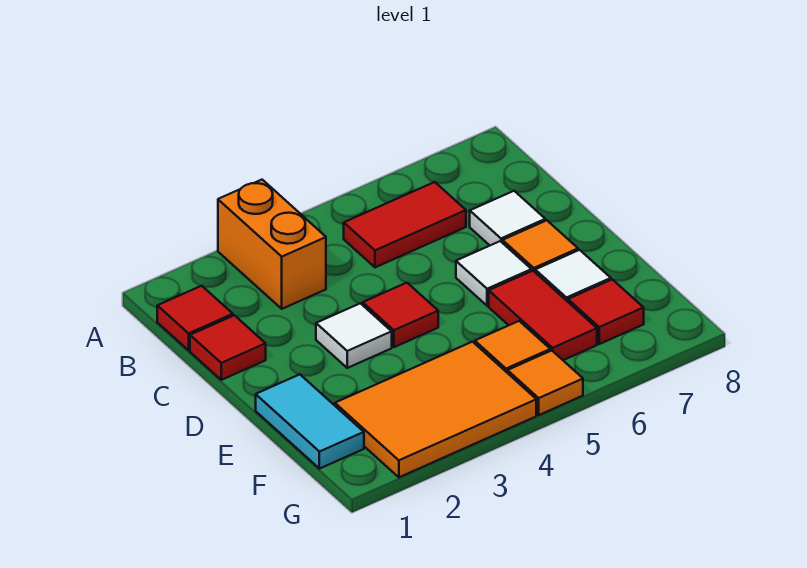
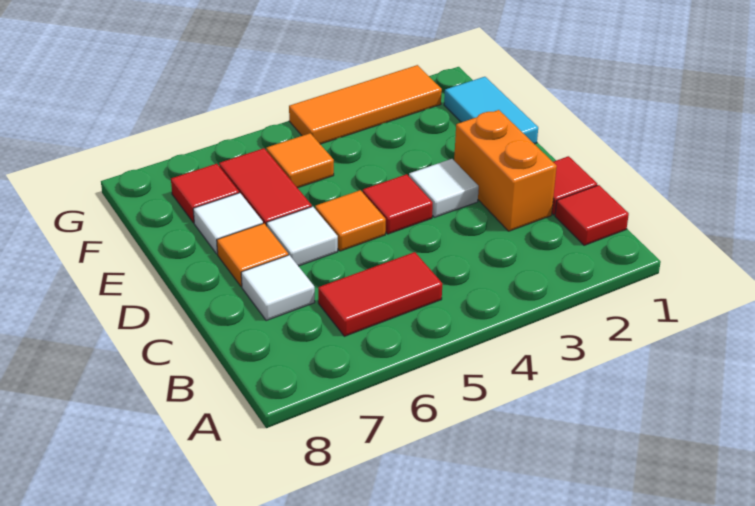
orange 1x2 brick [218,180,326,309] -> orange 1x2 brick moved to [454,110,557,231]
orange 2x3 tile [335,342,536,477] -> orange 1x3 tile [289,65,442,144]
orange 1x1 tile [508,351,583,415] -> orange 1x1 tile moved to [315,190,386,251]

